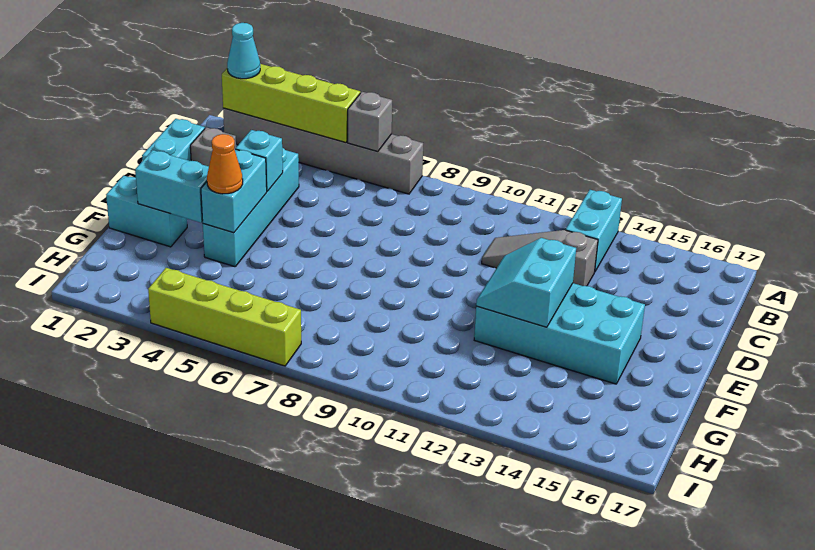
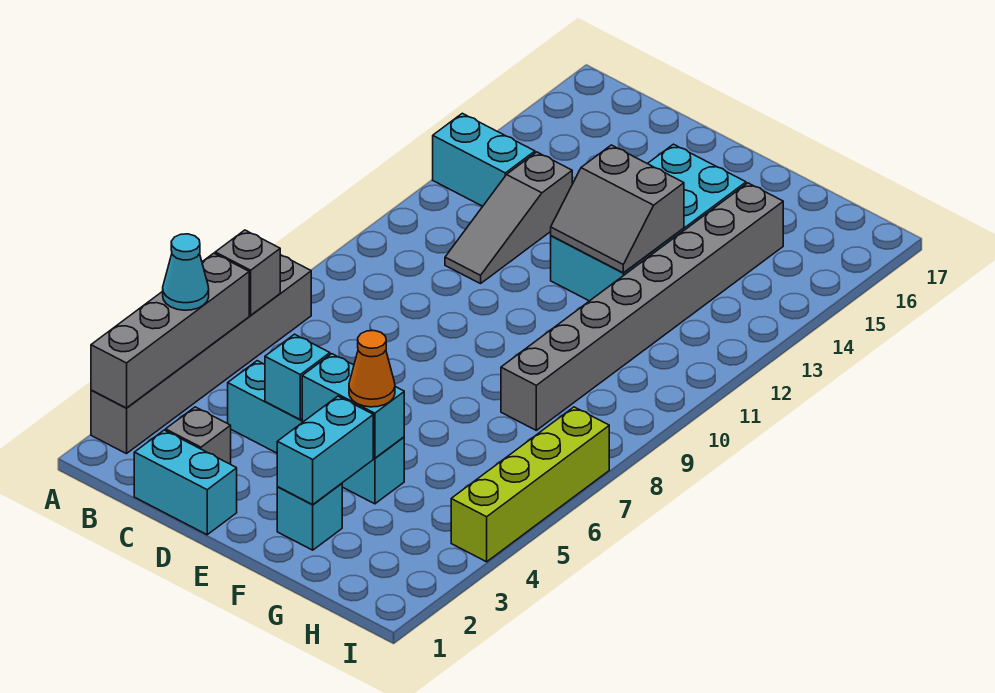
lime 1x4 brick [222,64,360,143] -> grey 1x4 brick [91,253,249,408]
cyan 1x1 cone [227,23,260,79] -> cyan 1x1 cone moved to [163,234,209,310]
cyan 2x2 slope [476,238,576,327] -> grey 2x2 slope [551,145,684,273]
cyan 1x2 brick [106,176,187,247] -> cyan 1x1 brick [277,483,342,550]
none -> grey 1x8 brick [501,183,783,430]

